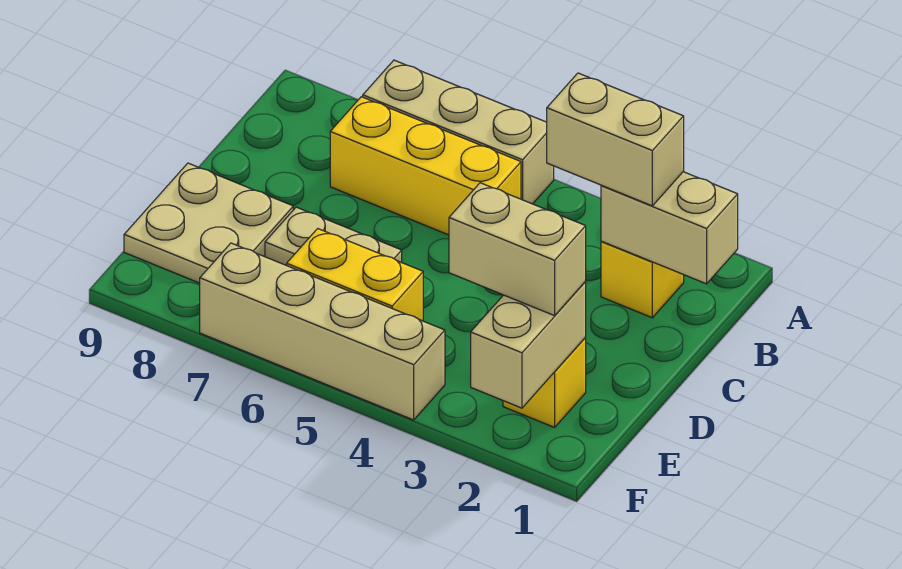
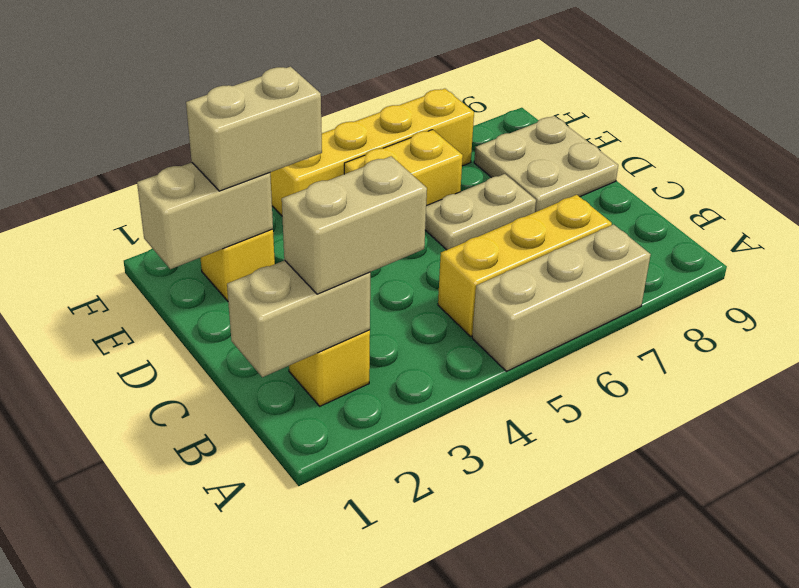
tan 1x2 brick [471,282,586,408] -> tan 1x2 brick turned to [137,162,273,269]
tan 1x4 brick [200,243,445,420] -> yellow 1x4 brick [270,89,474,216]

